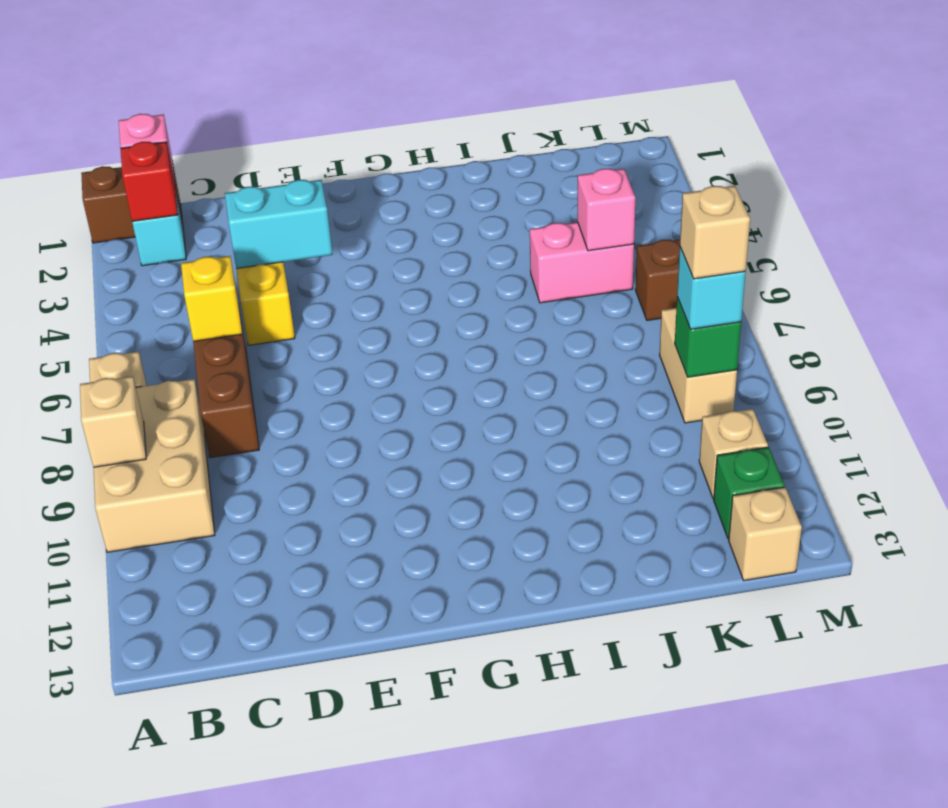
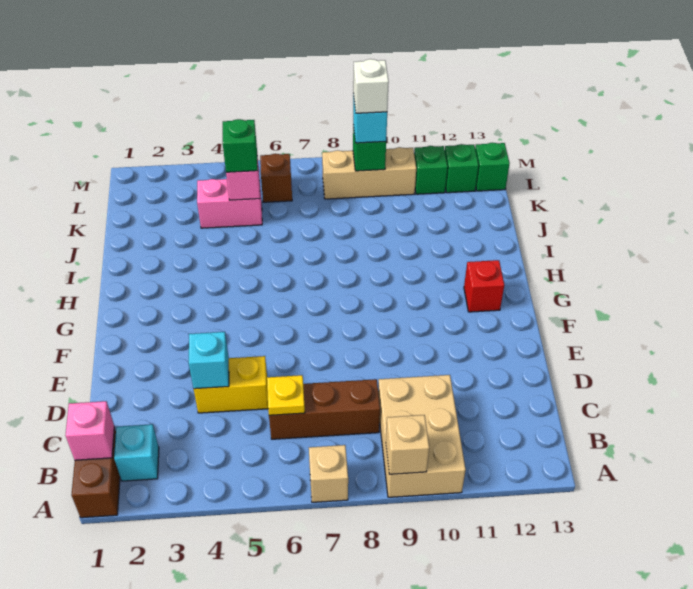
tan 2x3 brick [94,379,215,552] -> tan 2x3 brick turned to [378,375,466,497]
red 1x1 brick [120,142,178,221] -> red 1x1 brick moved to [464,260,504,312]
yellow 1x1 brick [181,256,242,341] -> yellow 1x1 plate [267,375,305,415]
cyan 1x2 brick [225,180,333,269] -> cyan 1x1 brick [189,332,229,389]
pink 1x2 brick [530,222,634,303] -> pink 1x2 brick turned to [197,179,262,228]
none -> green 1x1 brick [223,119,258,172]
tan 1x2 brick [660,308,737,423] -> tan 1x3 brick [322,147,416,199]
tan 1x1 brick [680,186,750,279] -> white 1x1 brick [353,59,389,113]
tan 1x1 brick [699,409,768,498] -> green 1x1 brick [414,146,448,194]
tan 1x1 brick [729,487,802,581] -> green 1x1 brick [475,143,510,191]

